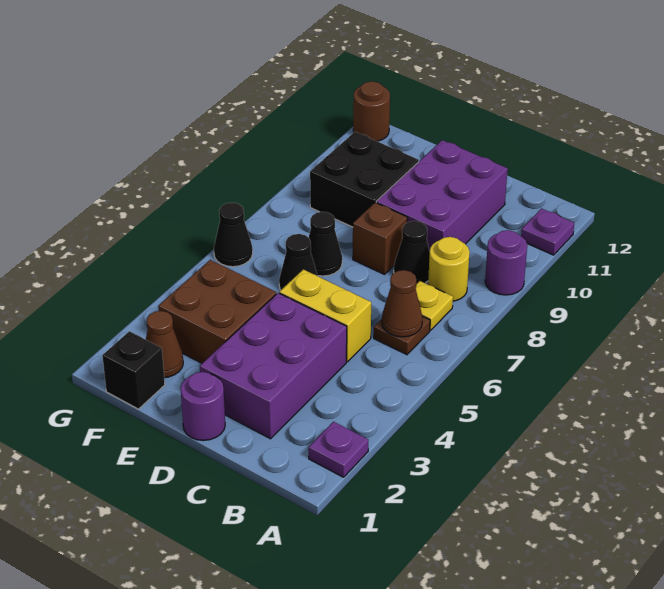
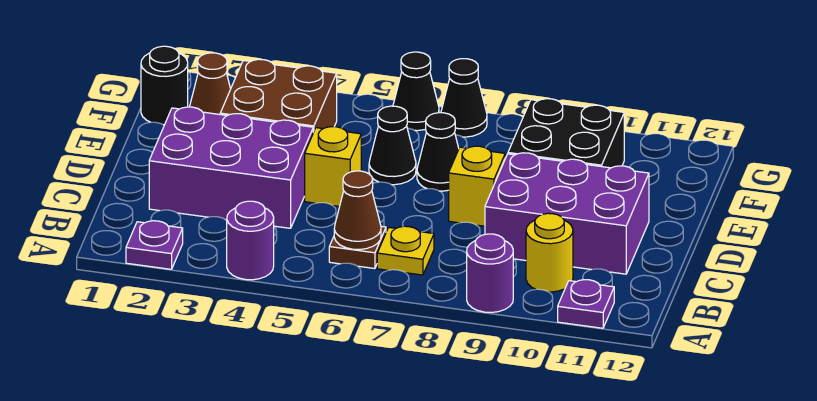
yellow 1x1 round brick [428,237,470,301] -> yellow 1x1 round brick moved to [526,213,573,292]
yellow 1x2 brick [279,269,371,362] -> yellow 1x1 brick [305,127,361,206]
black 1x1 cone [394,221,430,284] -> black 1x1 cone moved to [441,59,487,137]
purple 1x1 round brick [181,372,225,441] -> purple 1x1 round brick moved to [227,201,274,280]
brown 1x1 brick [353,202,407,274] -> yellow 1x1 brick [449,146,505,226]
black 1x1 brick [102,331,165,409] -> black 1x1 round brick [141,46,188,125]
brown 1x1 round brick [353,81,390,141] -> none

